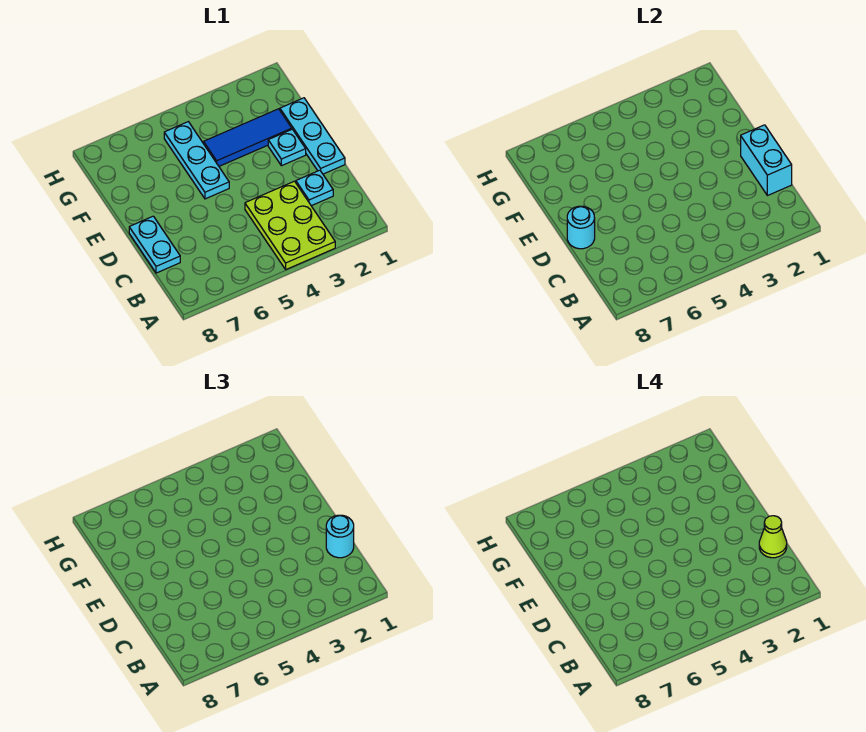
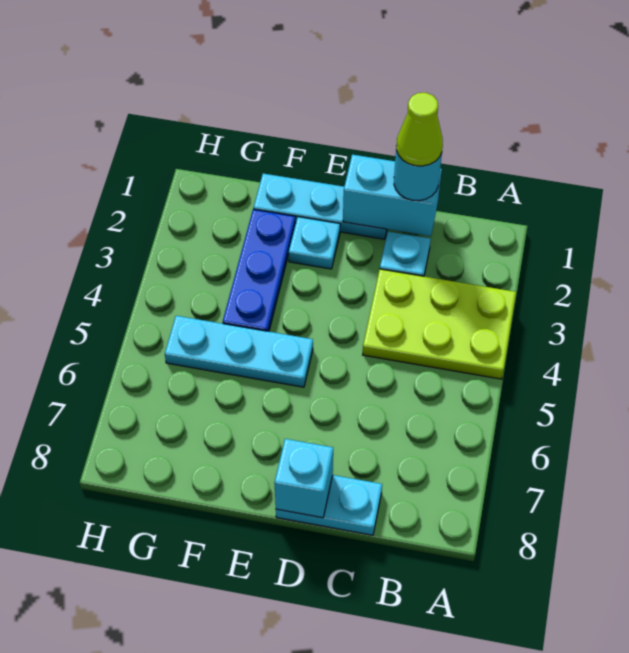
cyan 1x1 round brick [567,206,595,249] -> cyan 1x1 brick [274,439,333,518]
blue 1x3 tile [204,109,292,166] -> blue 1x3 plate [223,209,296,332]

